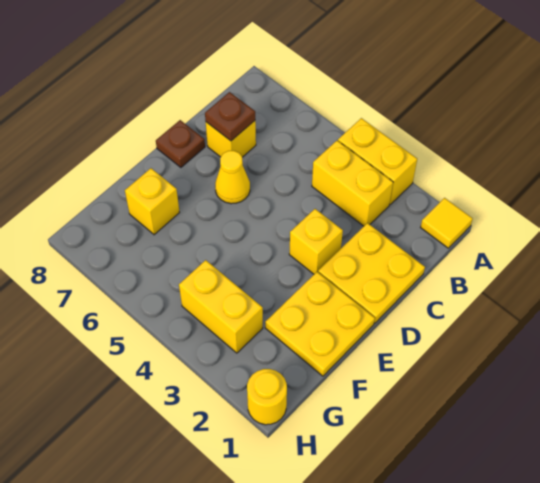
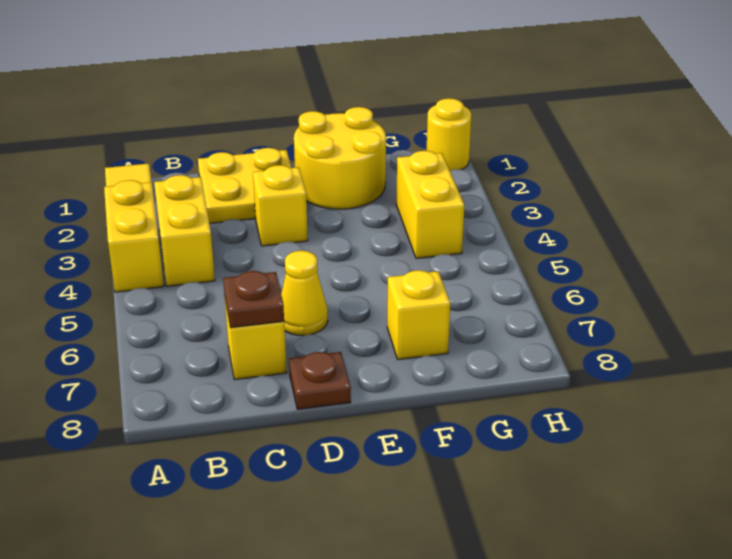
yellow 2x2 plate [265,272,375,376] -> yellow 2x2 round brick [294,107,386,209]

